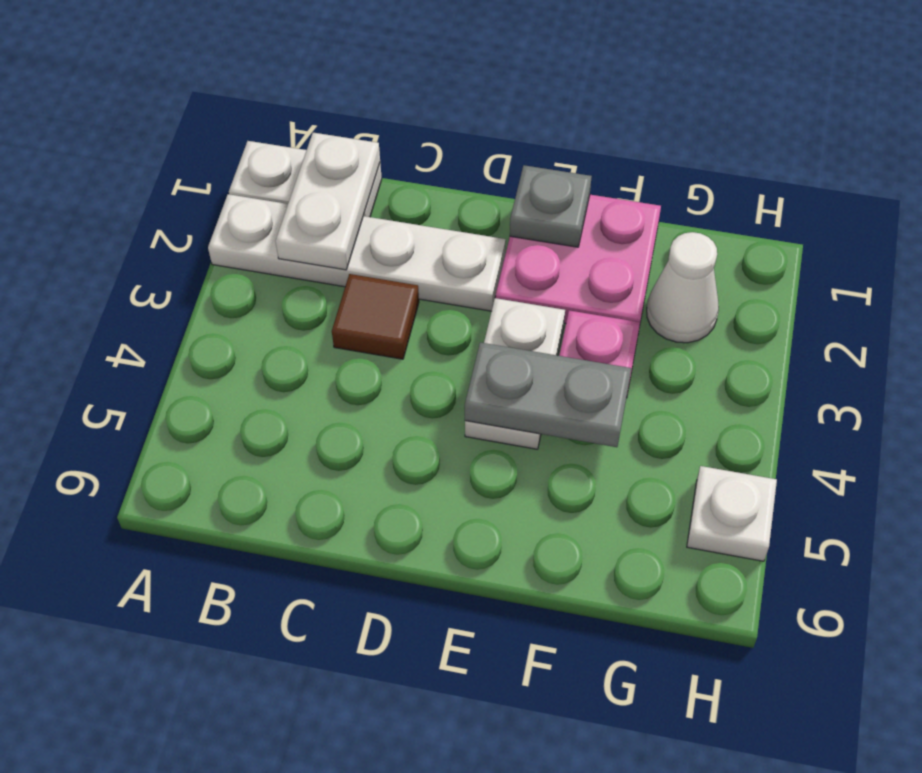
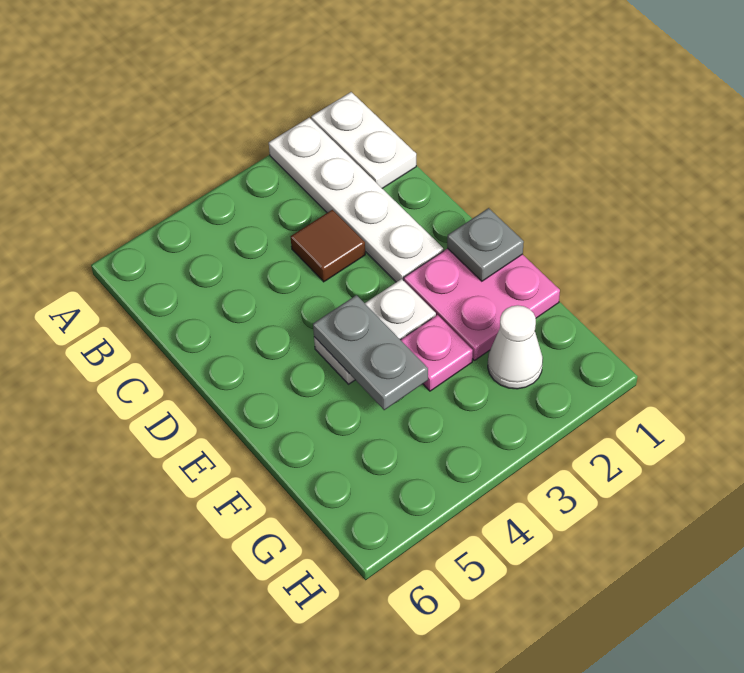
white 1x2 plate [275,133,380,270] -> none
white 1x1 plate [687,466,777,561] -> none

